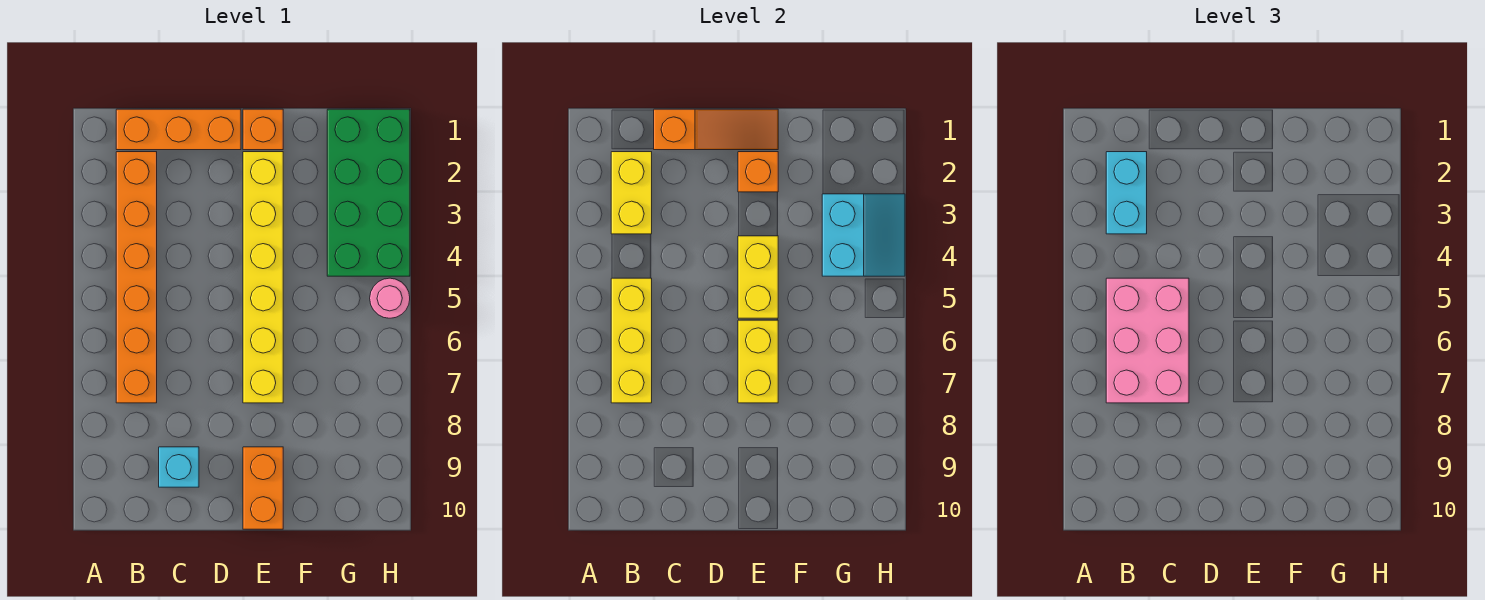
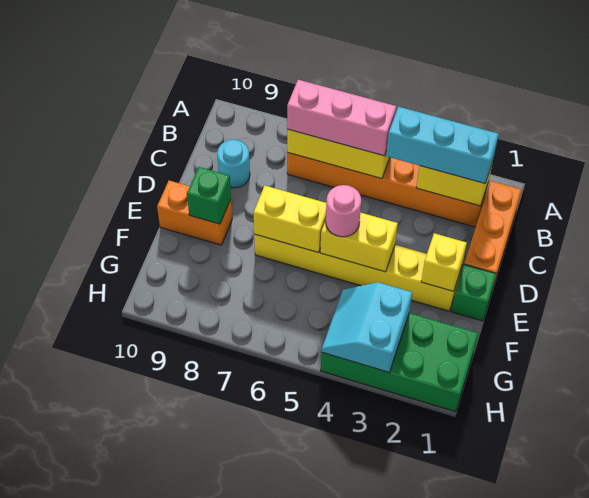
cyan 1x2 brick [1106,152,1147,234] -> cyan 1x3 brick [386,107,499,183]
pink 2x3 brick [1106,278,1189,403] -> pink 1x3 brick [287,80,396,156]
orange 1x3 slope [654,109,778,150] -> none
cyan 1x1 brick [159,447,199,487] -> cyan 1x1 round brick [217,140,250,188]
orange 1x1 brick [243,109,283,150] -> green 1x1 brick [451,265,496,321]
orange 1x1 brick [738,152,778,192] -> yellow 1x1 brick [421,233,467,291]
none -> green 1x1 brick [187,167,231,224]
cyan 2x2 slope [822,194,905,276] -> cyan 2x2 slope turned to [322,282,412,373]
pink 1x1 round brick [370,278,410,318] -> pink 1x1 round brick moved to [326,185,361,237]

